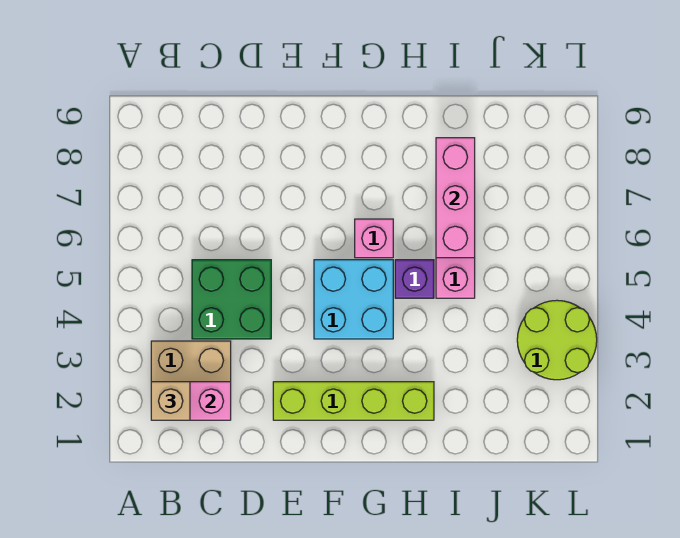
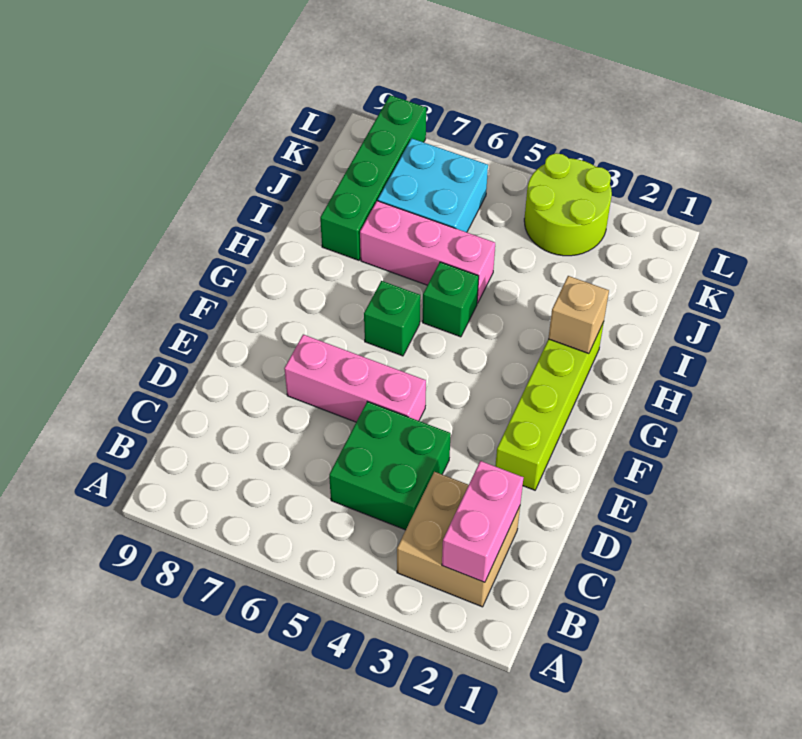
tan 1x1 brick [151,382,190,420] -> tan 1x1 brick moved to [548,276,609,354]
cyan 2x2 brick [314,260,393,339] -> cyan 2x2 brick moved to [378,138,488,232]
pink 1x1 brick [355,219,393,258] -> green 1x1 brick [364,281,420,356]
purple 1x1 brick [395,260,434,298] -> green 1x1 brick [423,262,479,337]
pink 1x3 brick [436,138,475,258] -> pink 1x3 brick moved to [284,335,426,422]
none -> green 1x4 brick [320,95,426,260]

